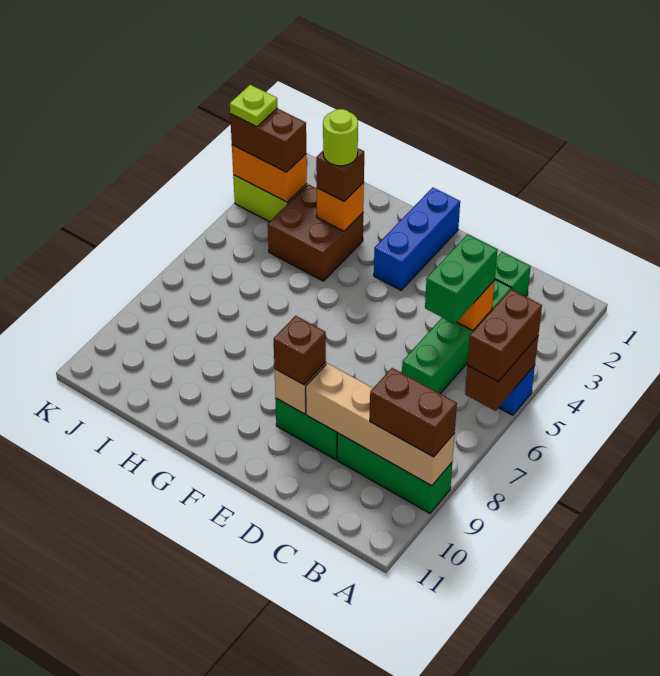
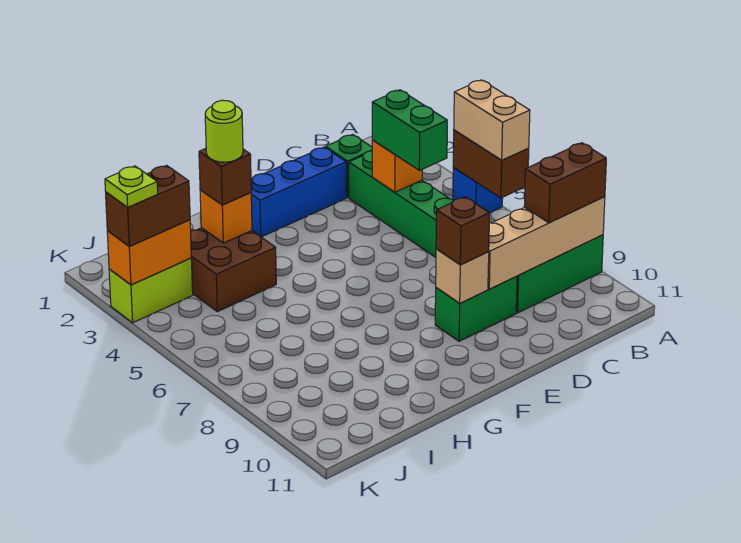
brown 1x2 brick [468,289,542,381] -> tan 1x2 brick [454,80,530,160]
blue 1x3 brick [374,188,460,290] -> blue 1x3 brick turned to [251,147,346,237]

